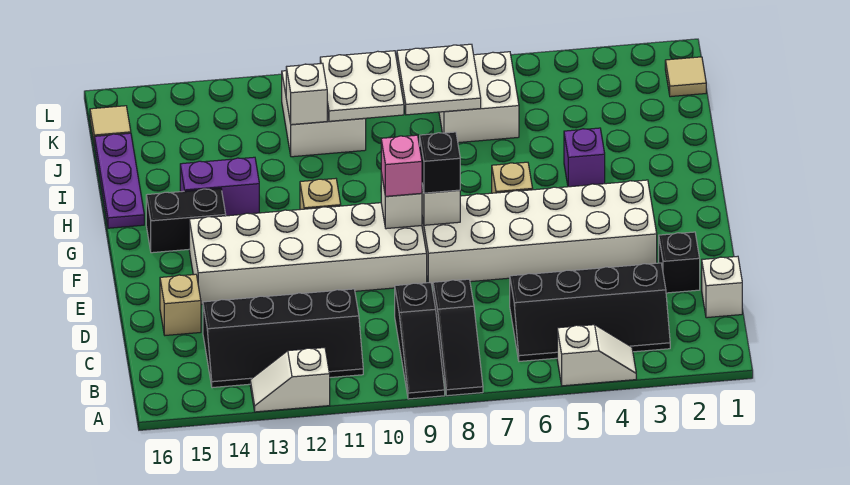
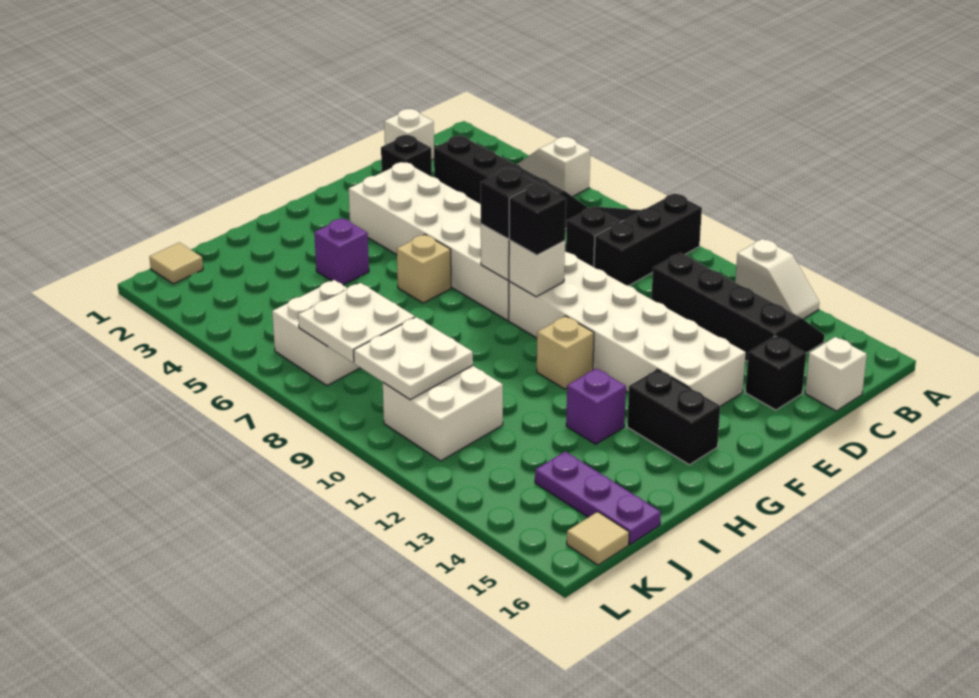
black 1x3 slope [395,283,445,399] -> black 1x3 brick [594,193,702,286]
tan 1x1 brick [160,274,201,335] -> black 1x1 brick [745,336,806,410]
pink 1x1 brick [381,135,422,196] -> black 1x1 brick [509,184,566,255]
purple 1x2 brick [180,157,259,216] -> purple 1x1 brick [566,368,626,444]
purple 1x3 plate [95,133,144,228] -> purple 1x3 plate turned to [535,452,661,544]
white 1x1 brick [286,63,327,125] -> white 1x1 brick moved to [805,337,867,411]

